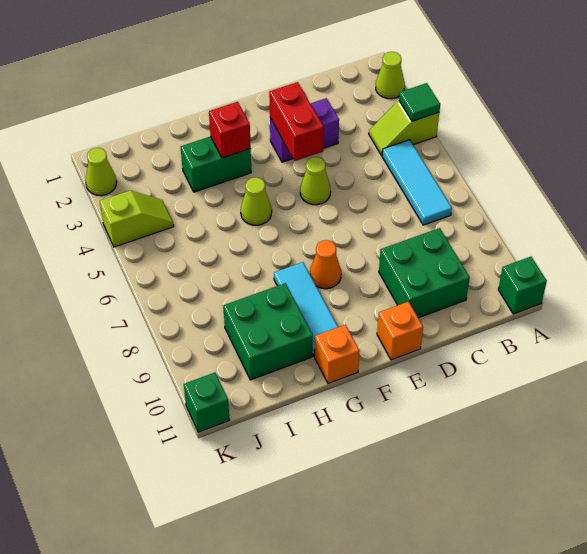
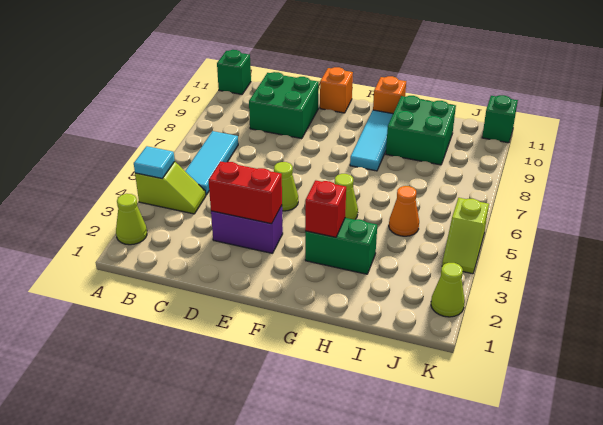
green 1x1 tile [399,83,440,121] -> cyan 1x1 tile [134,146,175,178]
red 1x2 brick [269,82,324,161] -> red 1x2 brick turned to [209,161,282,224]
orange 1x1 cone [310,240,341,289] -> orange 1x1 cone moved to [389,186,419,236]
lime 1x2 slope [100,191,174,247] -> lime 1x2 slope turned to [442,198,489,274]

